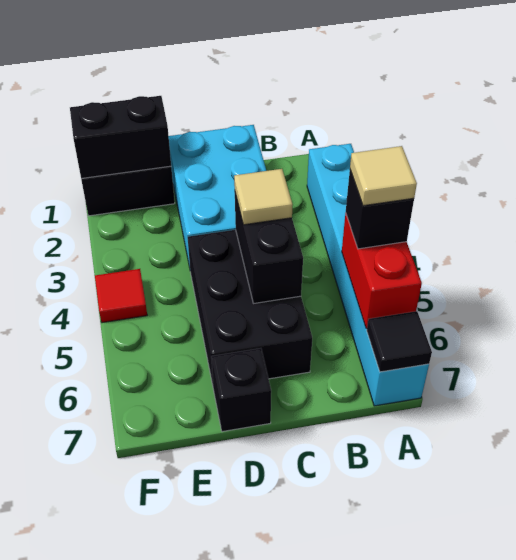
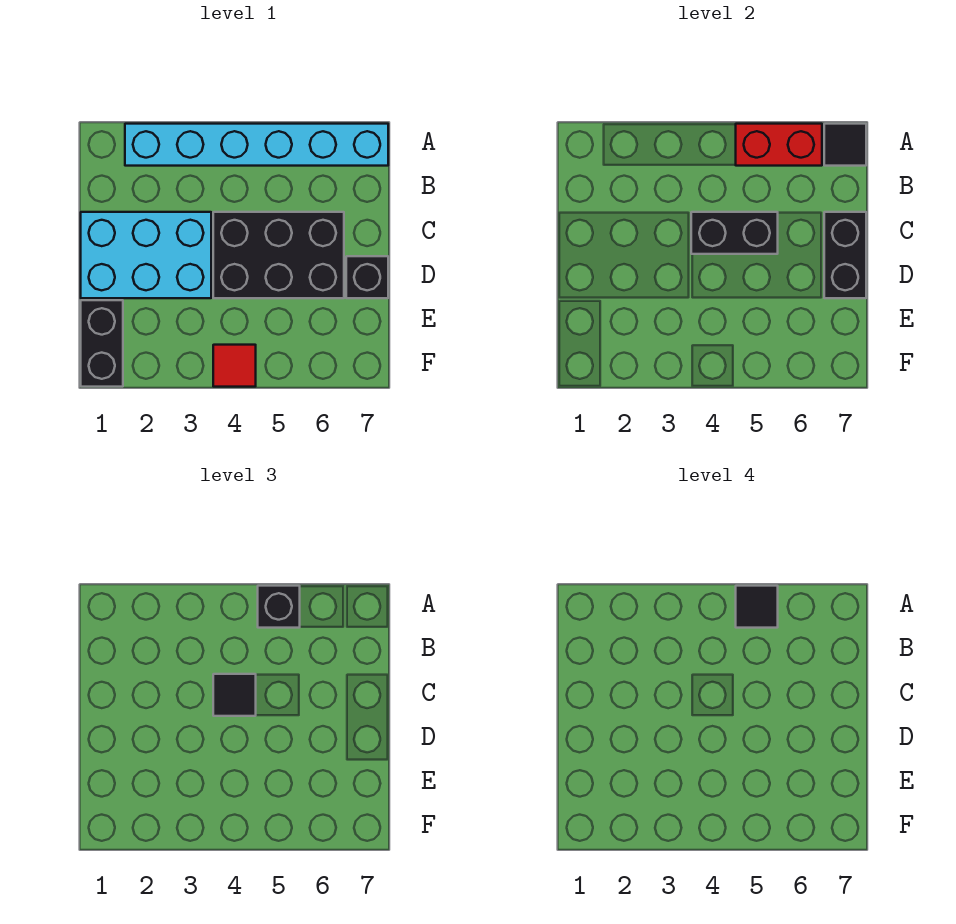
tan 1x1 tile [350,146,417,206] -> black 1x1 tile [736,586,778,628]
tan 1x1 tile [234,169,293,225] -> black 1x1 tile [213,674,256,716]
black 1x2 brick [70,96,171,179] -> black 1x2 brick moved to [824,212,866,298]

